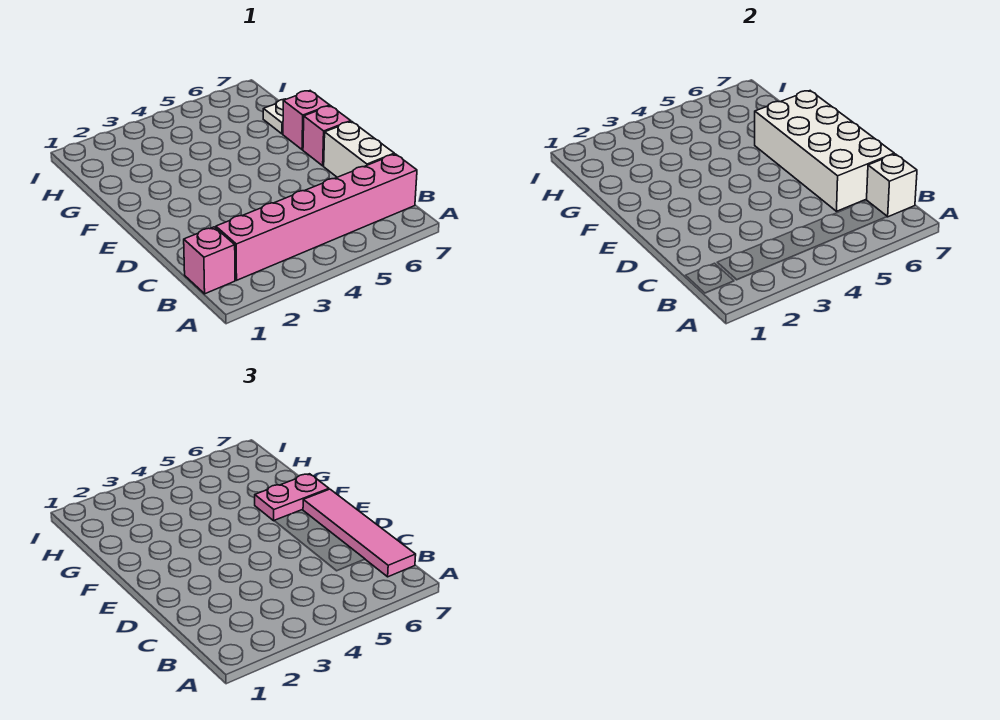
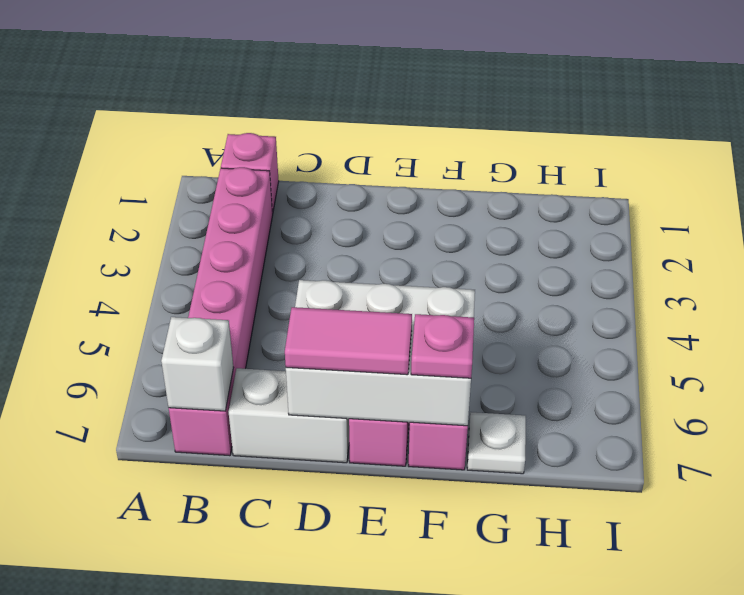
pink 1x4 tile [303,489,416,577] -> pink 1x2 tile [285,307,412,375]
white 2x4 brick [755,91,894,211] -> white 2x3 brick [286,280,475,426]
pink 1x2 plate [255,474,329,521] -> pink 1x1 plate [411,314,474,378]

